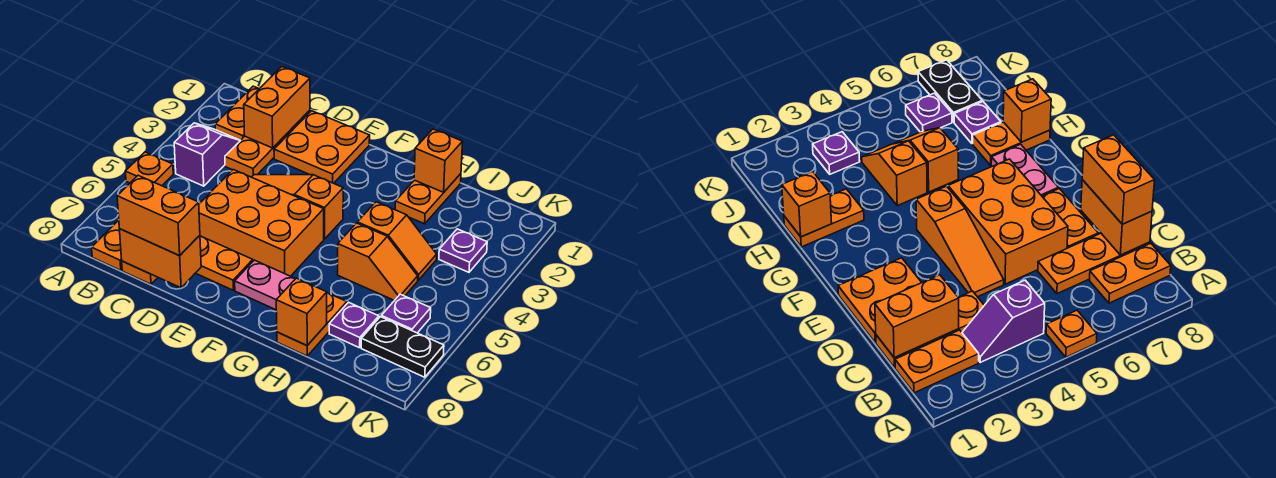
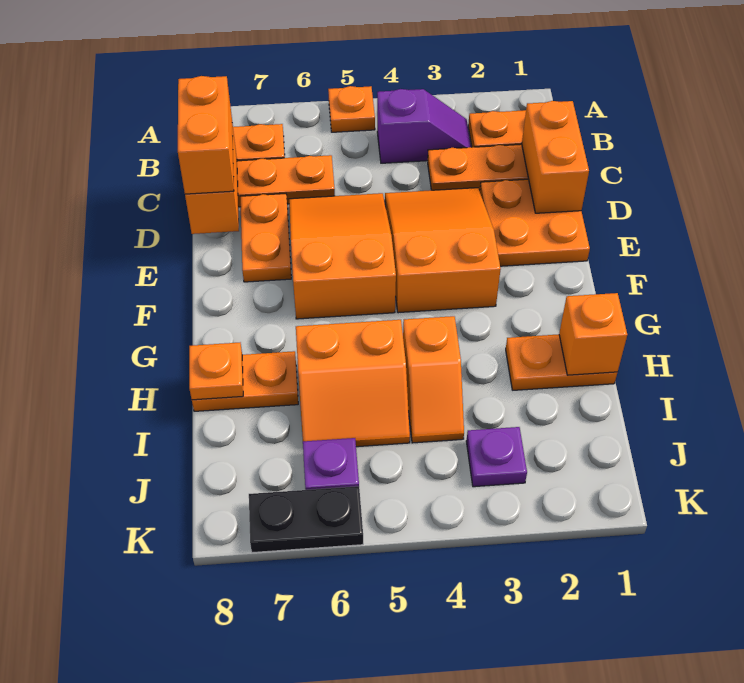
orange 1x2 brick [244,67,310,148] -> orange 1x2 brick turned to [522,101,589,213]
orange 1x3 slope [252,175,343,239] -> orange 2x3 slope [385,188,501,313]
orange 2x3 brick [199,170,324,276] -> orange 2x3 slope [289,193,396,319]
pink 1x2 plate [235,260,295,310] -> none
orange 1x2 slope [338,223,418,300] -> orange 2x2 slope [296,320,410,447]
orange 1x1 brick [276,278,327,345] -> orange 1x1 plate [189,343,243,400]
purple 1x1 plate [329,302,379,348] -> none
black 1x2 plate [361,317,444,377] -> black 1x2 plate turned to [249,486,363,553]

